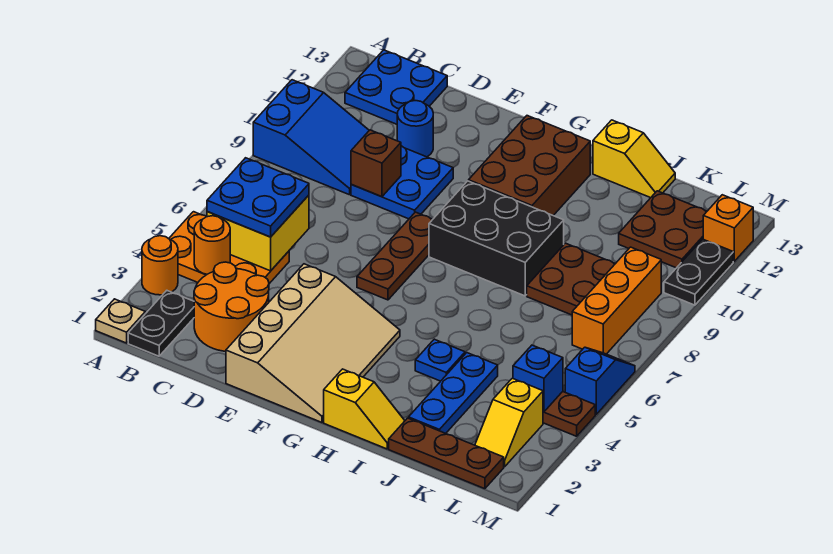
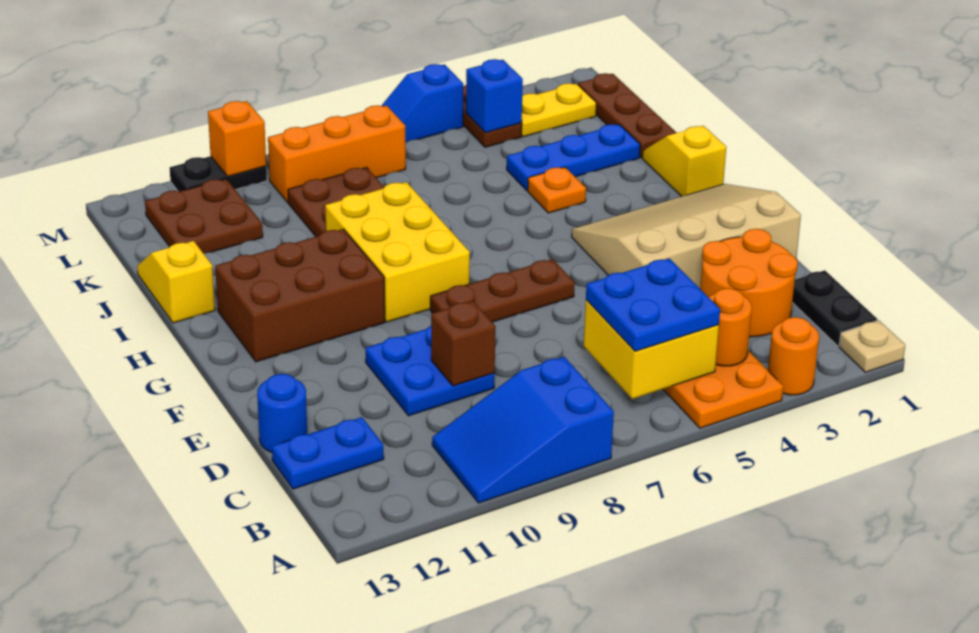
blue 2x3 slope [253,80,369,195] -> blue 2x3 slope turned to [432,357,614,503]
black 1x2 plate [128,291,194,356] -> black 1x2 plate turned to [792,270,877,346]
blue 2x2 plate [345,50,447,124] -> blue 1x2 plate [272,417,384,489]
blue 1x1 round brick [397,101,433,157] -> blue 1x1 round brick moved to [257,374,307,452]
black 2x3 brick [429,181,564,296] -> yellow 2x3 brick [325,182,470,322]
blue 1x1 plate [415,339,465,381] -> orange 1x1 plate [528,167,586,213]
yellow 1x2 slope [475,378,543,467] -> yellow 1x2 plate [521,83,596,137]
orange 1x1 brick [703,195,754,261] -> orange 1x1 brick moved to [208,101,266,177]

